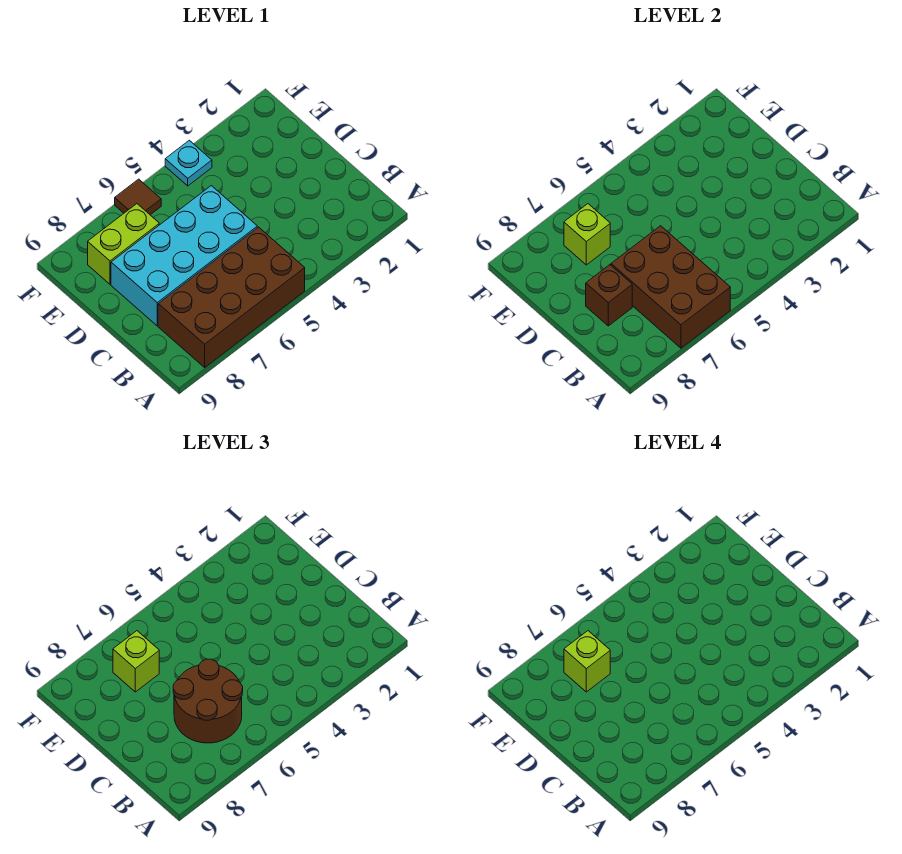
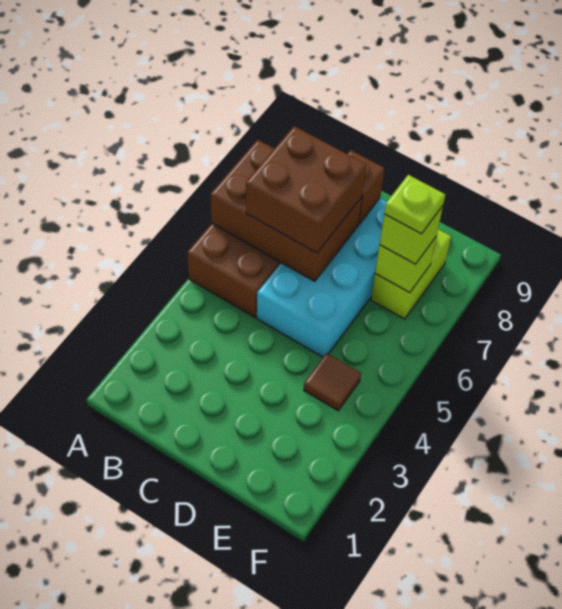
brown 2x2 round brick [173,659,243,743] -> brown 2x2 brick [246,126,366,253]
lime 1x1 brick [564,631,610,692] -> lime 1x1 plate [384,175,445,234]
cyan 1x1 plate [165,140,212,186] -> none
brown 1x1 tile [115,179,161,215] -> brown 1x1 tile moved to [304,353,361,411]

